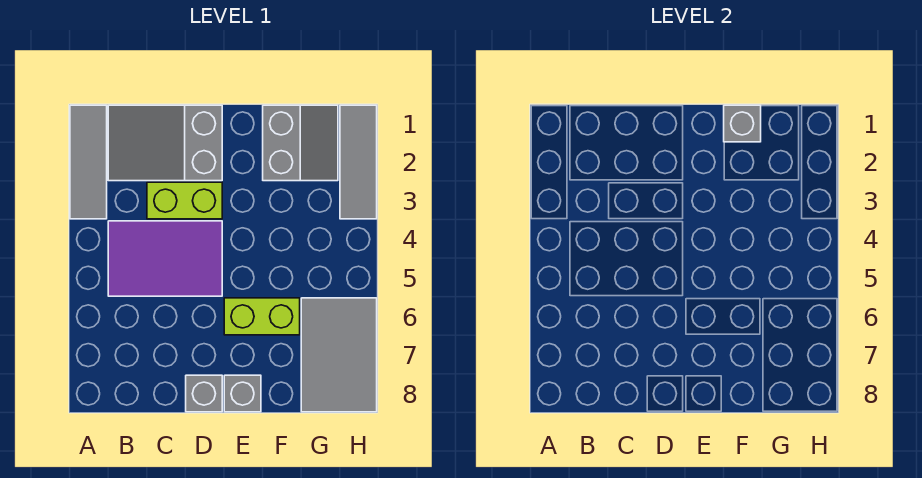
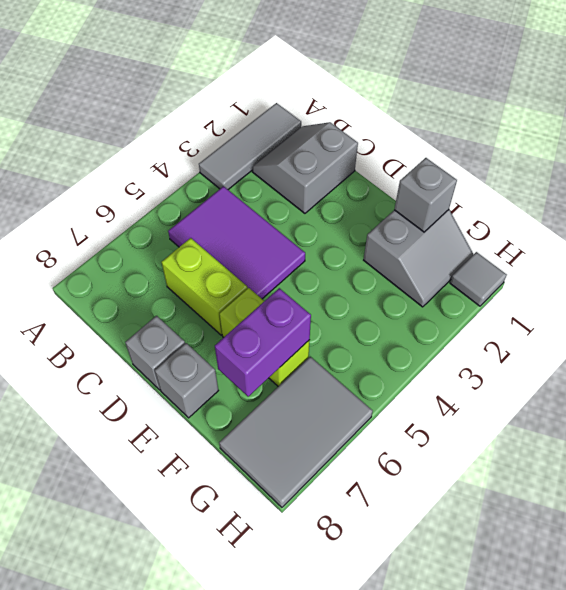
grey 2x3 slope [108,105,222,181] -> grey 2x2 slope [252,122,358,213]
lime 1x2 brick [147,182,222,219] -> lime 1x2 brick moved to [161,238,248,335]
none -> purple 1x2 brick [215,288,311,396]
grey 1x3 tile [340,105,377,219] -> grey 1x1 tile [450,252,507,306]

